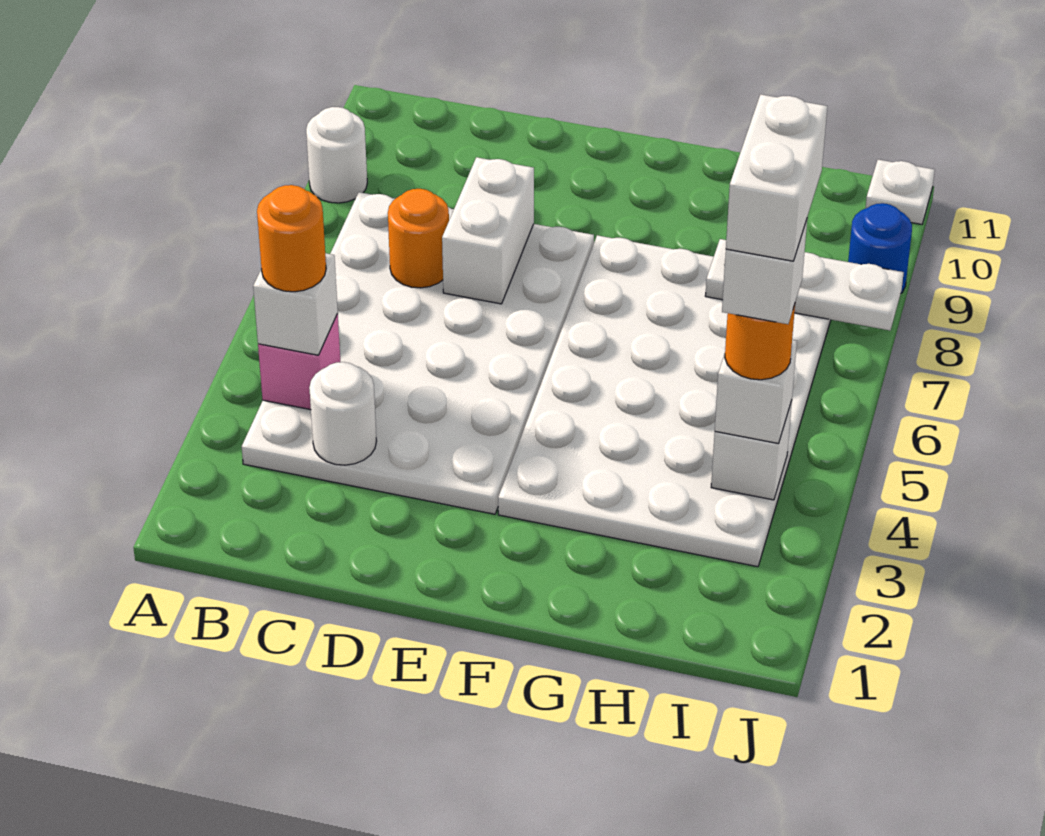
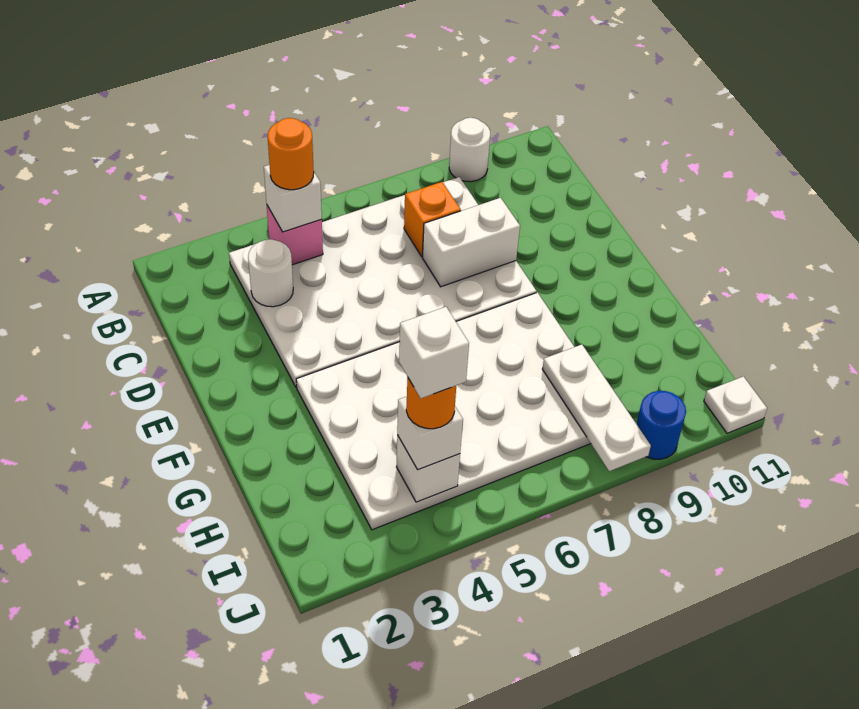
orange 1x1 round brick [388,189,449,288] -> orange 1x1 brick [404,182,461,257]
white 1x2 brick [726,94,827,261] -> none

